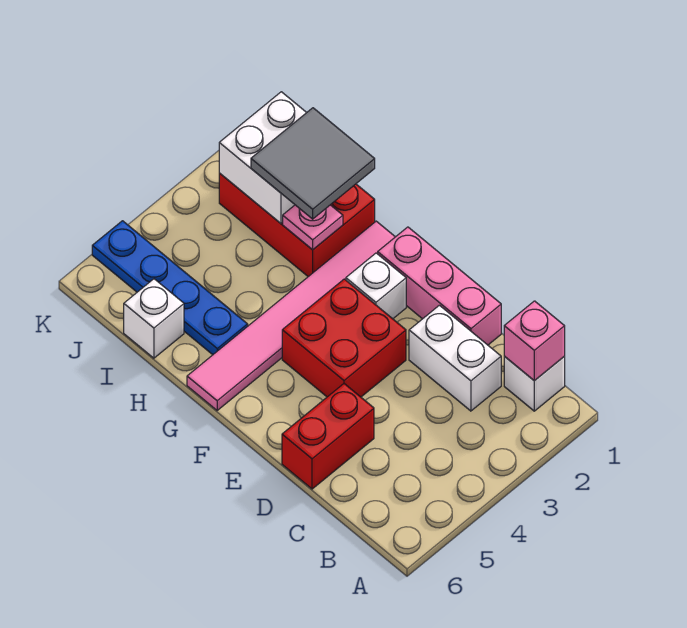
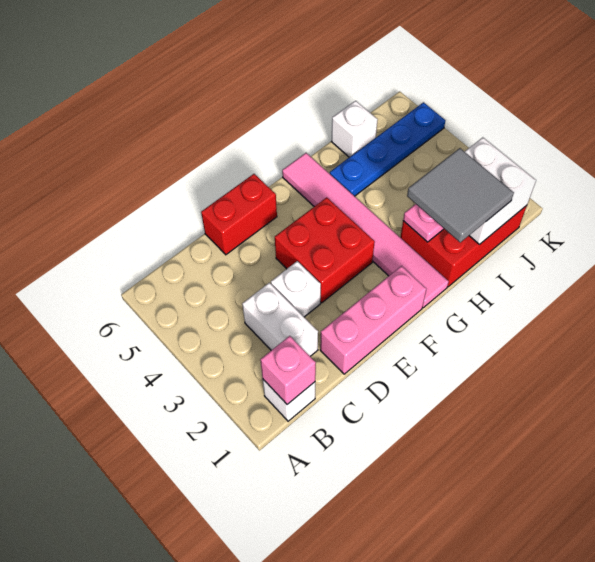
white 1x2 brick [409,305,501,411] -> white 1x2 brick turned to [242,283,318,356]
red 1x2 brick [282,384,374,489] -> red 1x2 brick turned to [201,174,277,255]
white 1x1 brick [346,253,406,319] -> white 1x1 brick moved to [271,261,321,317]

